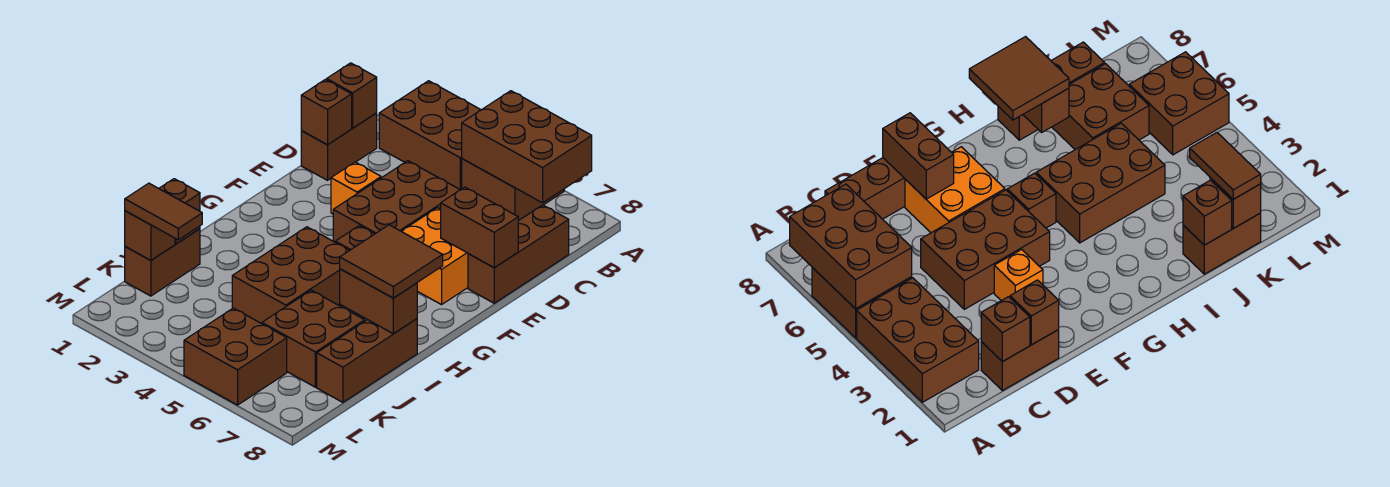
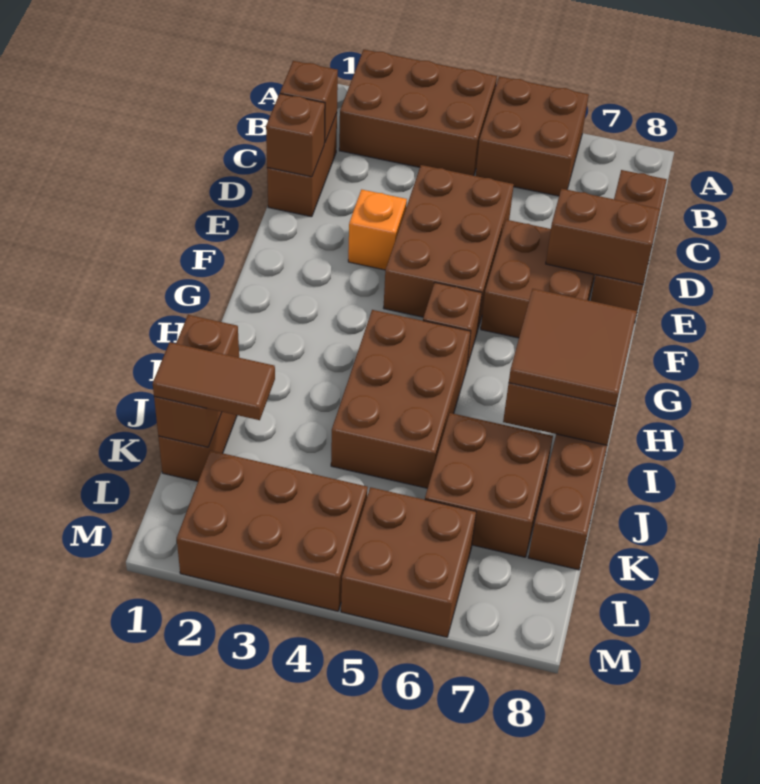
brown 2x3 brick [462,91,592,203] -> brown 2x3 brick moved to [177,451,368,611]
orange 2x2 brick [401,208,468,305] -> brown 2x2 brick [481,220,595,338]

